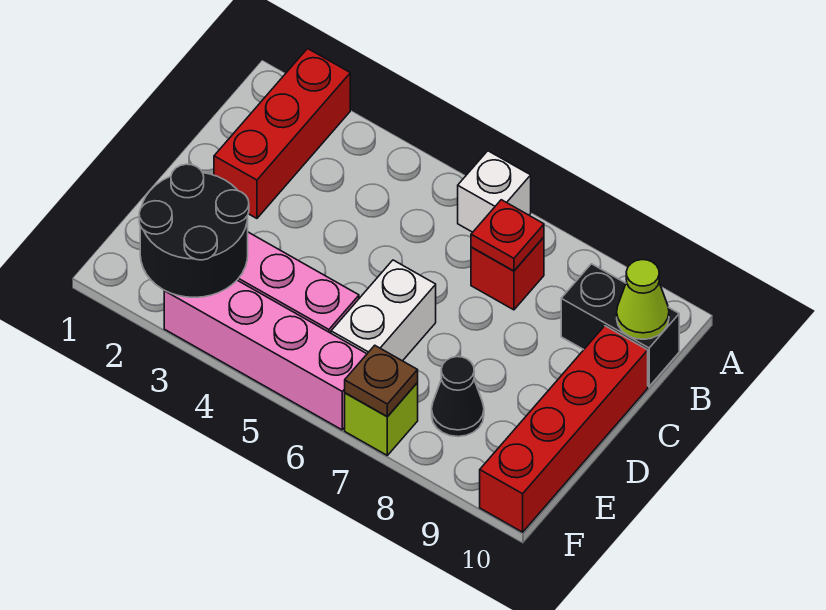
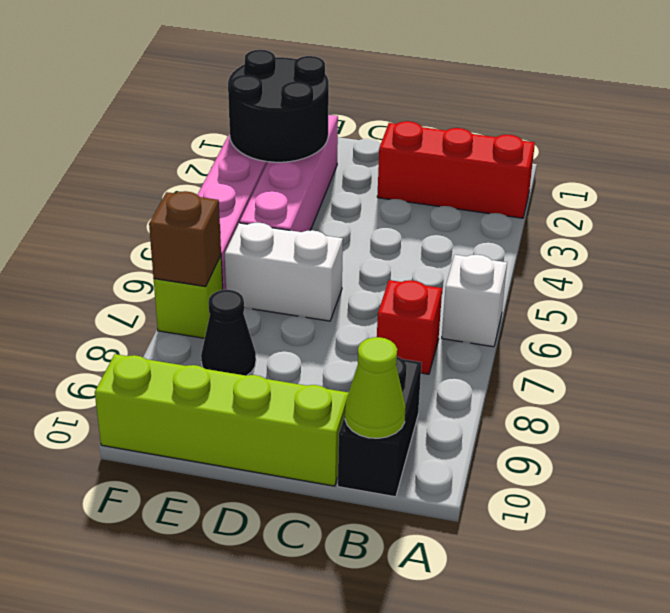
red 1x1 plate [471,200,544,271] -> none
red 1x4 brick [480,326,648,532] -> lime 1x4 brick [95,354,349,486]
brown 1x1 plate [345,345,418,417] -> brown 1x1 brick [149,191,221,286]

